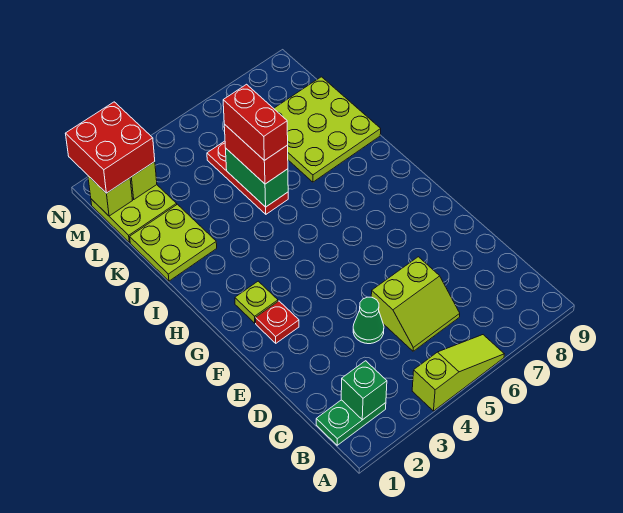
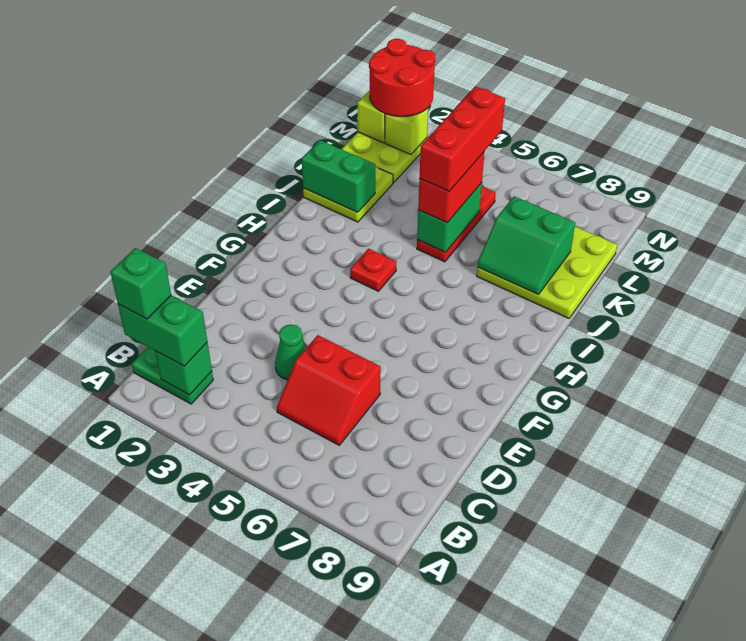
lime 1x3 slope [412,335,504,411] -> none
none -> green 1x2 brick [118,296,207,366]
none -> green 1x1 brick [110,248,171,319]
lime 2x2 slope [371,257,460,351] -> red 2x2 slope [277,335,381,445]
red 1x1 plate [256,301,299,343] -> red 1x1 plate moved to [350,249,396,291]
lime 1x1 plate [235,281,278,323] -> none
none -> green 1x2 brick [302,140,375,212]
red 1x2 brick [223,84,288,161] -> red 1x3 brick [419,86,505,191]
none -> green 2x2 slope [477,196,575,294]
red 2x2 brick [65,102,155,193] -> red 2x2 round brick [369,39,435,117]

